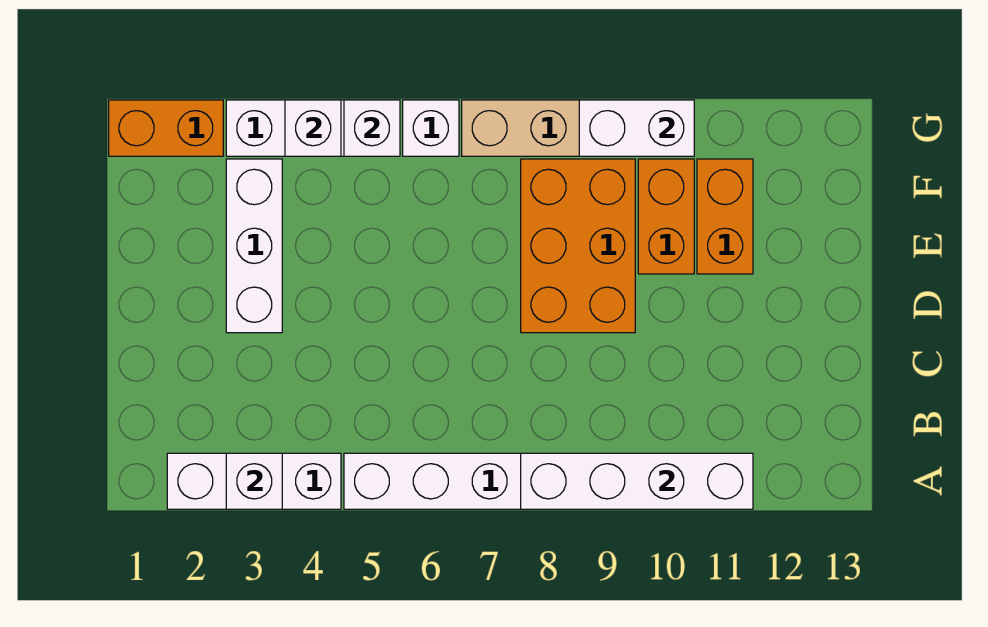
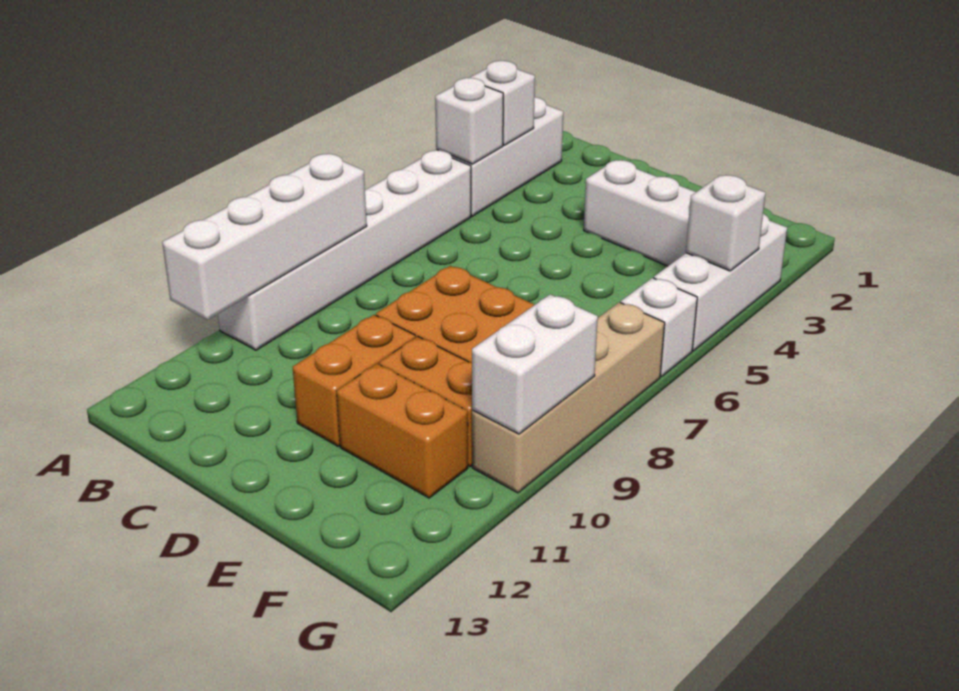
orange 1x2 brick [109,100,223,156] -> orange 1x2 brick moved to [293,315,415,446]
white 1x1 brick [344,100,400,156] -> white 1x1 brick moved to [435,78,503,164]

